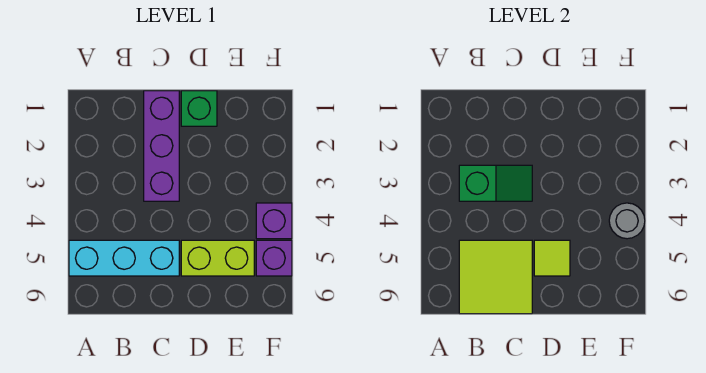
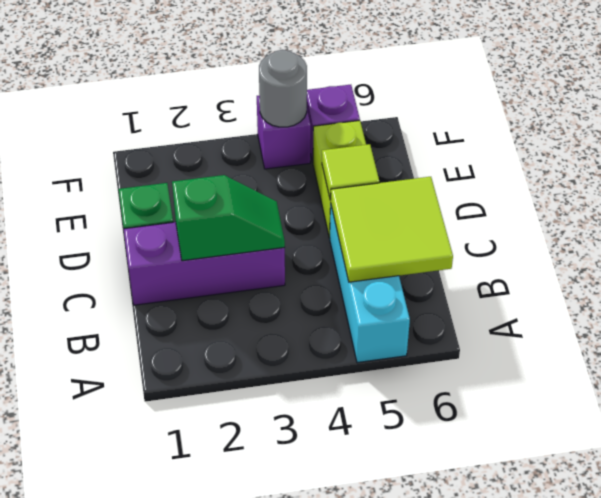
green 1x2 slope [459,165,532,201] -> green 1x2 slope turned to [172,175,285,261]

